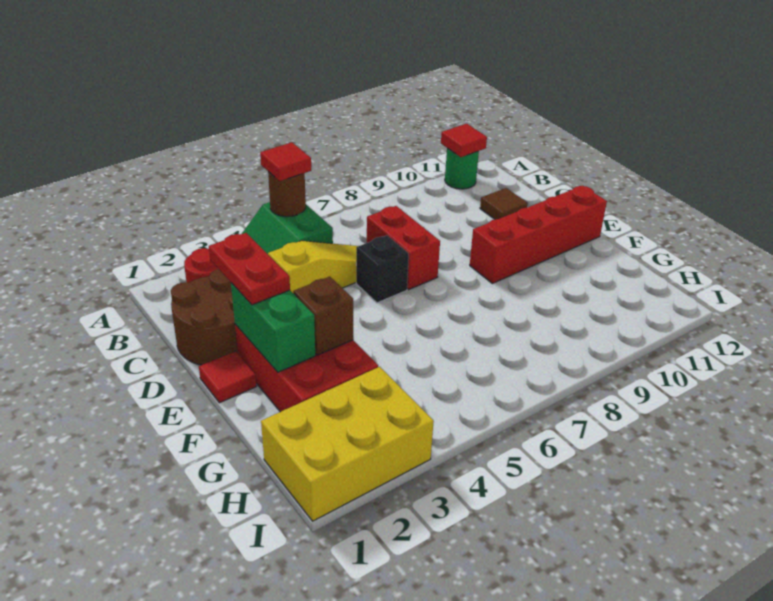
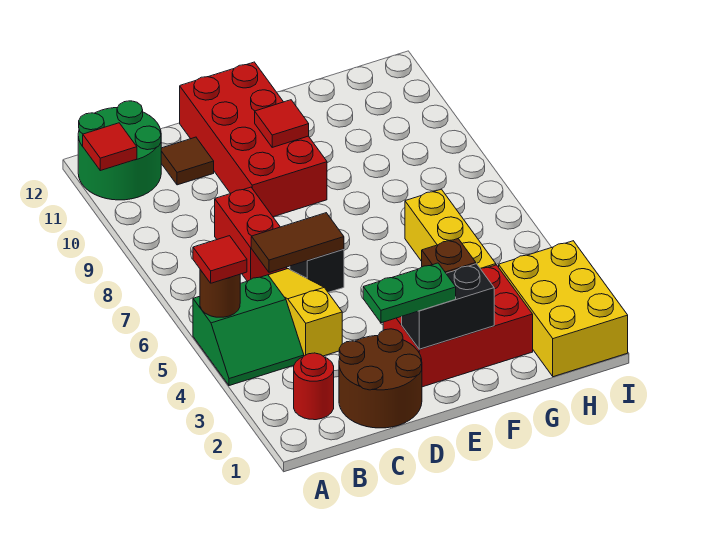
green 1x1 round brick [445,148,479,189] -> green 2x2 round brick [78,101,161,200]
none -> brown 1x2 tile [251,213,344,272]
red 1x2 brick [367,206,440,289] -> red 1x2 brick turned to [215,187,287,281]
red 1x2 plate [209,233,290,305] -> green 1x2 plate [363,263,456,323]
red 1x1 tile [199,351,256,403] -> red 1x1 tile moved to [255,100,309,147]
green 1x2 brick [231,283,315,372] -> black 1x2 brick [402,264,494,349]
red 1x4 brick [470,186,607,283] -> red 2x4 brick [180,62,327,217]
none -> yellow 1x3 brick [405,189,496,269]

